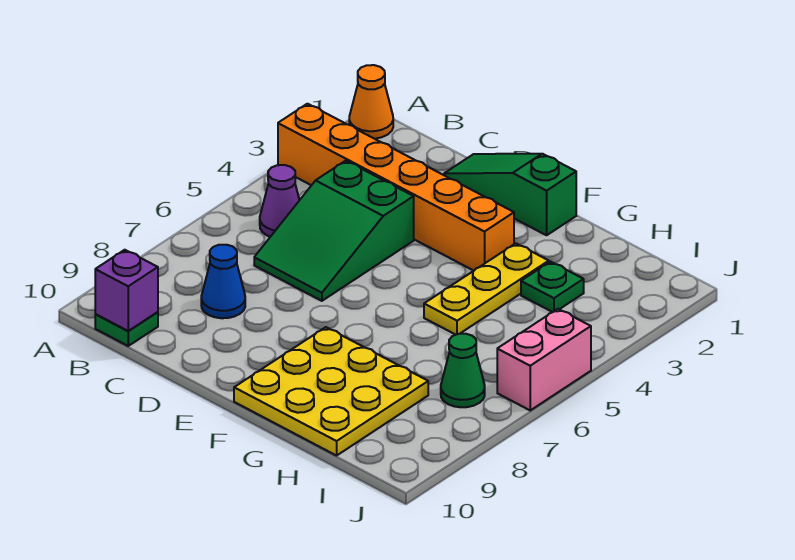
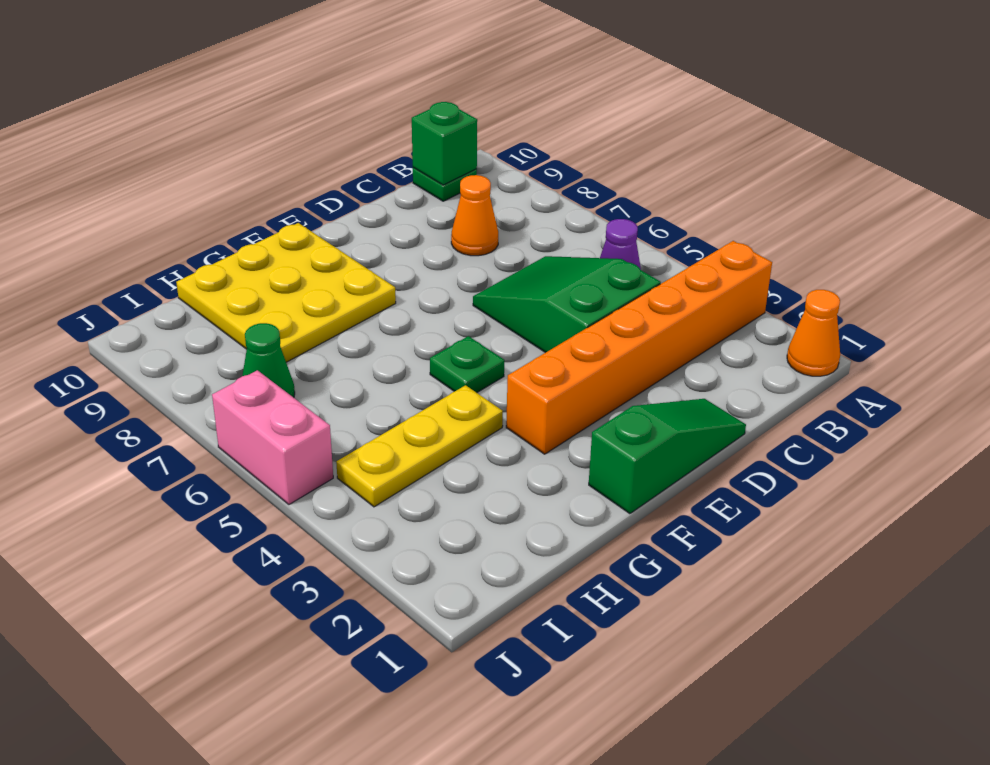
purple 1x1 brick [95,250,158,331] -> green 1x1 brick [412,102,477,185]
blue 1x1 cone [201,245,245,318] -> orange 1x1 cone [451,175,498,256]
yellow 1x3 plate [424,243,549,335] -> yellow 1x3 plate turned to [336,385,503,507]
green 1x1 plate [521,262,584,312] -> green 1x1 plate moved to [430,336,504,393]

